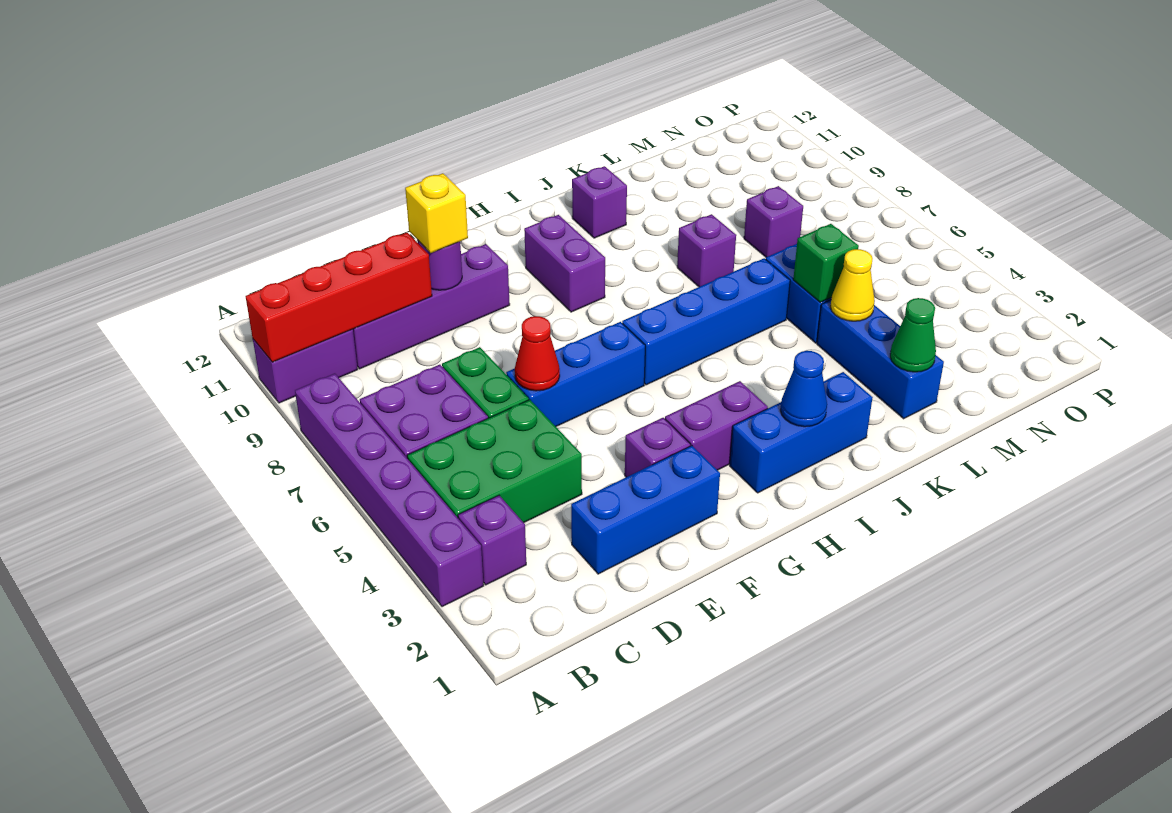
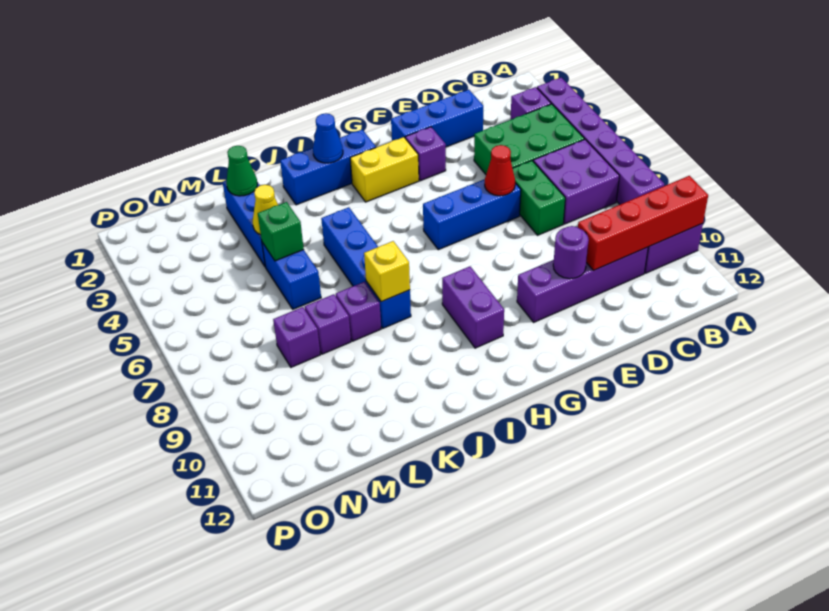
yellow 1x1 brick [405,173,468,253] -> yellow 1x1 brick moved to [364,241,410,302]
purple 1x2 brick [665,381,768,470] -> yellow 1x2 brick [350,137,419,202]
blue 1x4 brick [622,258,790,385] -> blue 1x4 brick turned to [321,207,411,328]
purple 1x1 brick [572,166,627,238] -> purple 1x1 brick moved to [305,294,351,354]

